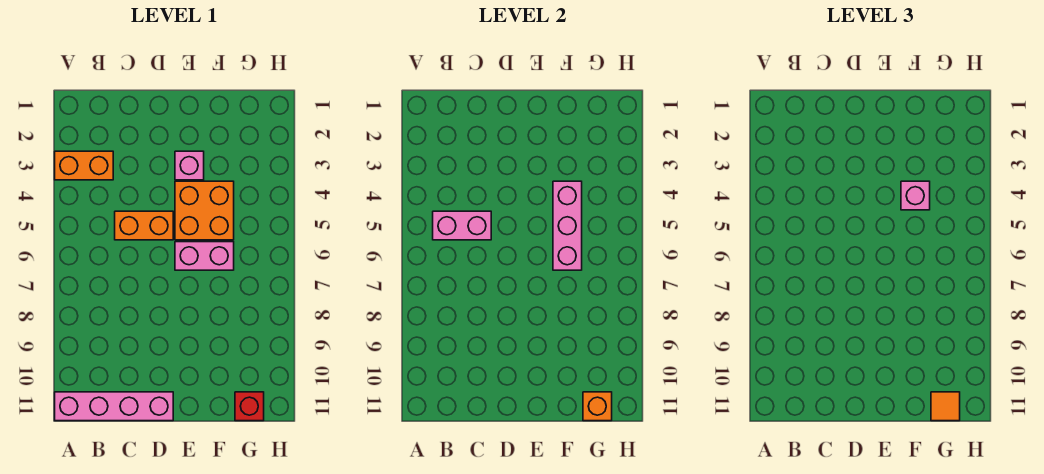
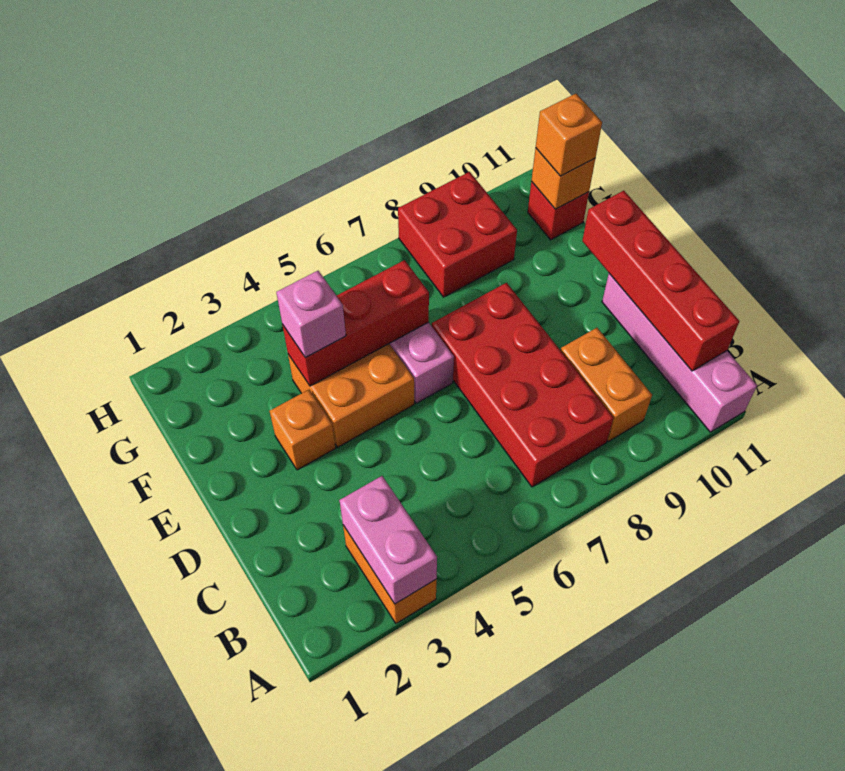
pink 1x2 brick [433,211,491,240] -> pink 1x2 brick moved to [339,476,437,604]
none -> red 2x4 brick [432,283,614,487]
none -> red 1x4 brick [582,191,739,371]
orange 1x2 brick [115,211,173,240] -> orange 1x2 brick moved to [561,328,652,441]
pink 1x1 brick [175,151,204,180] -> orange 1x1 brick [270,390,336,470]
pink 1x3 brick [553,181,582,270] -> red 1x3 brick [282,260,429,386]
none -> red 2x2 brick [398,172,517,297]
orange 1x1 tile [931,392,960,421] -> orange 1x1 brick [536,94,602,176]

